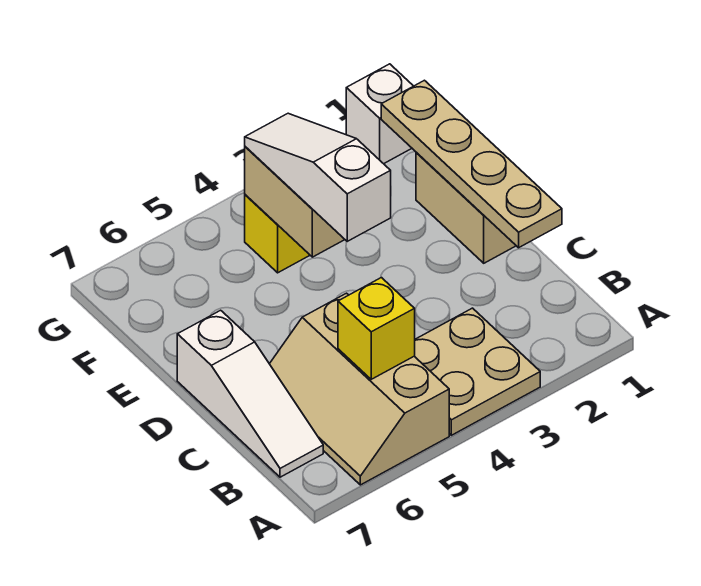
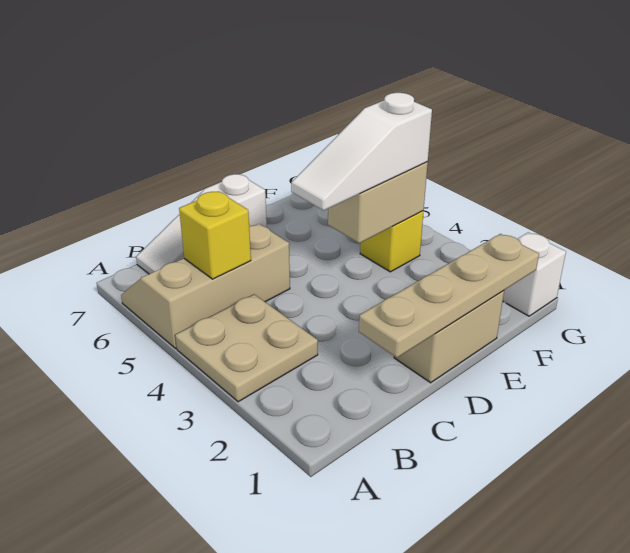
white 1x3 slope [245,113,391,241] -> white 1x3 slope turned to [291,93,432,210]

